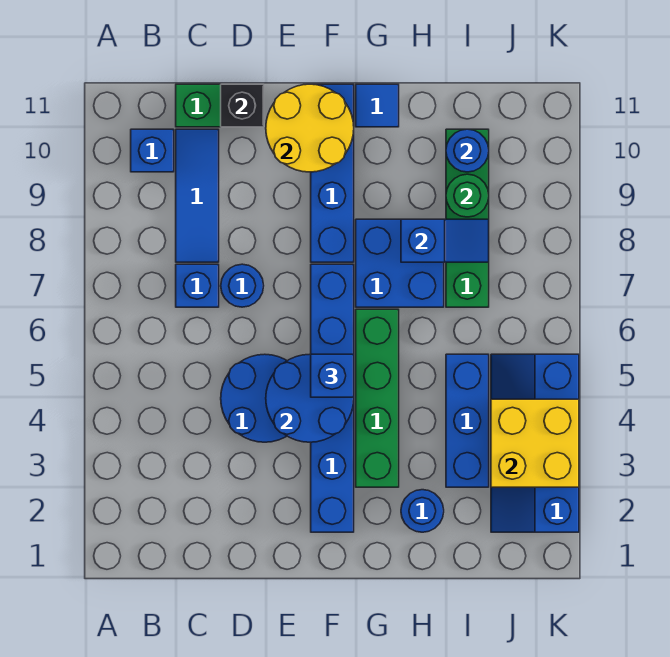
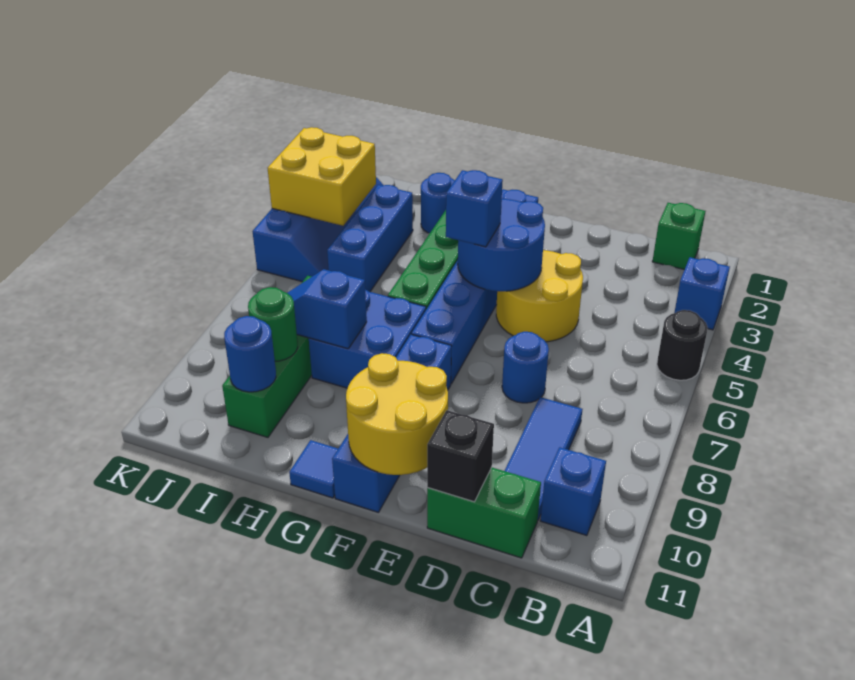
none -> black 1x1 round brick [657,310,708,380]
none -> green 1x1 brick [652,203,705,270]
blue 1x1 brick [176,264,219,307] -> blue 1x1 brick moved to [674,257,730,330]
blue 2x2 round brick [221,354,287,442] -> yellow 2x2 round brick [496,250,583,342]

